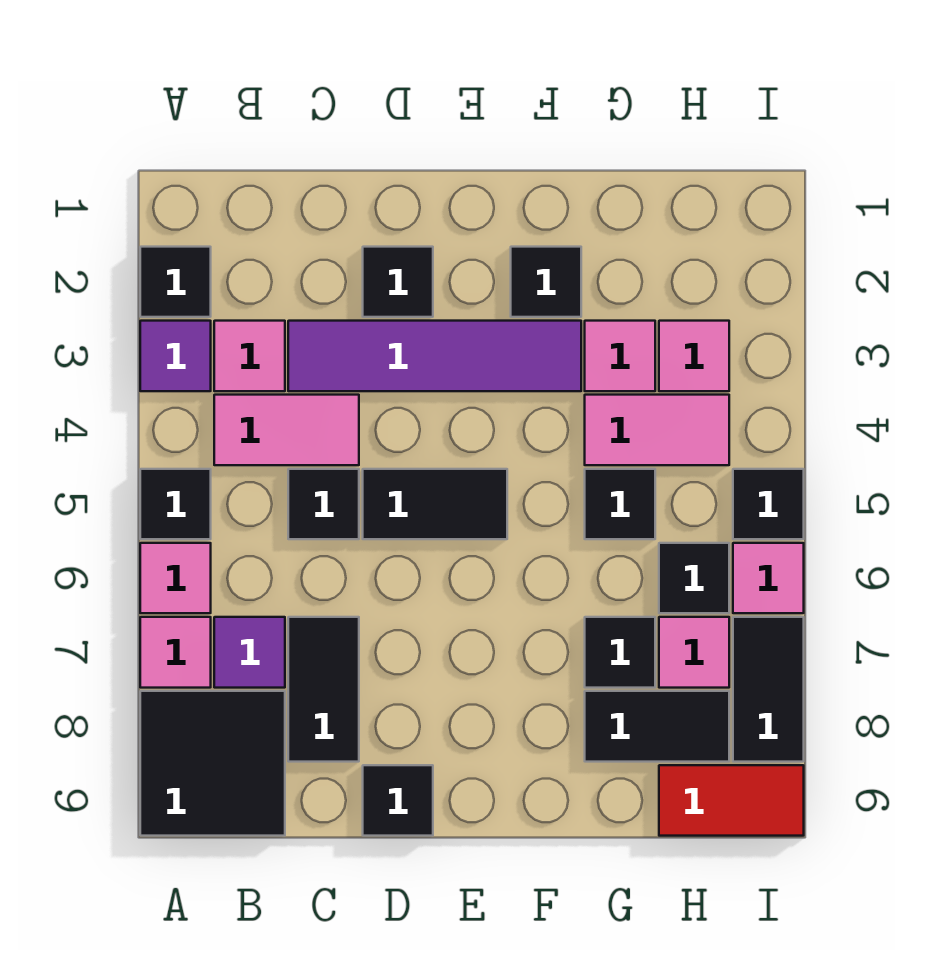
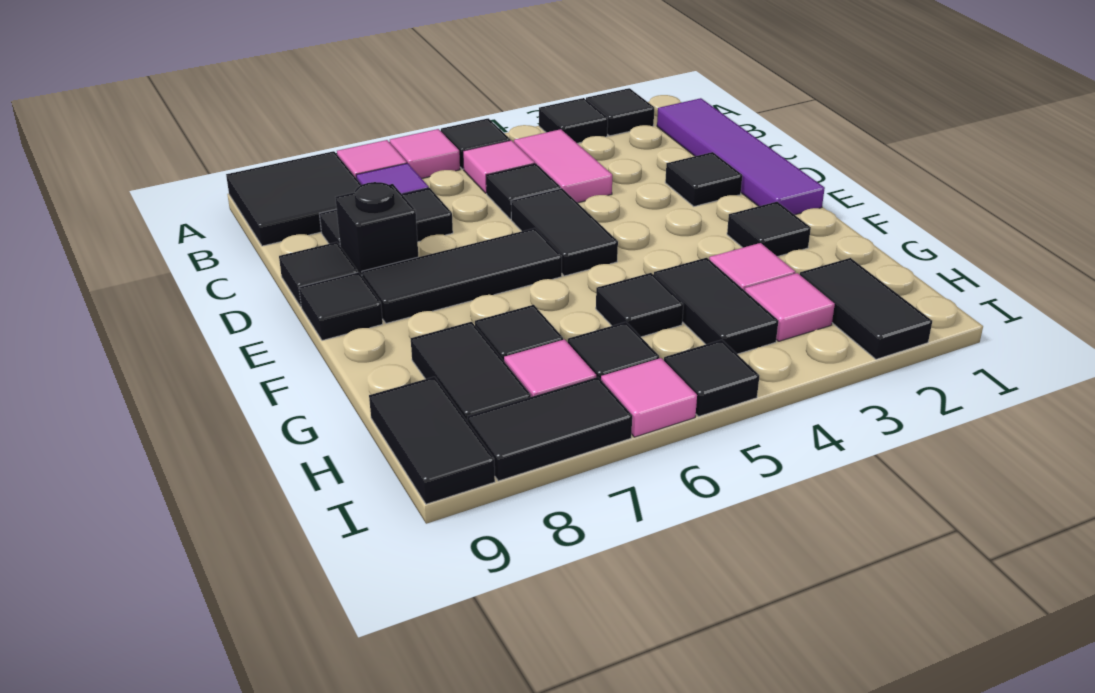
purple 1x1 tile [140,321,211,391] -> black 1x1 tile [539,98,608,143]
pink 1x1 tile [214,321,285,391] -> pink 1x1 tile moved to [463,140,535,193]
purple 1x4 tile [288,321,581,391] -> purple 1x4 tile moved to [657,98,825,215]
none -> black 1x1 brick [336,182,418,276]
none -> black 1x3 tile [362,228,562,323]
none -> black 1x1 tile [299,272,383,340]
pink 1x2 tile [585,395,729,465] -> black 1x2 tile [654,258,778,354]
none -> black 1x2 tile [800,258,932,359]
red 1x2 tile [659,765,804,836] -> black 1x2 tile [369,377,495,504]

